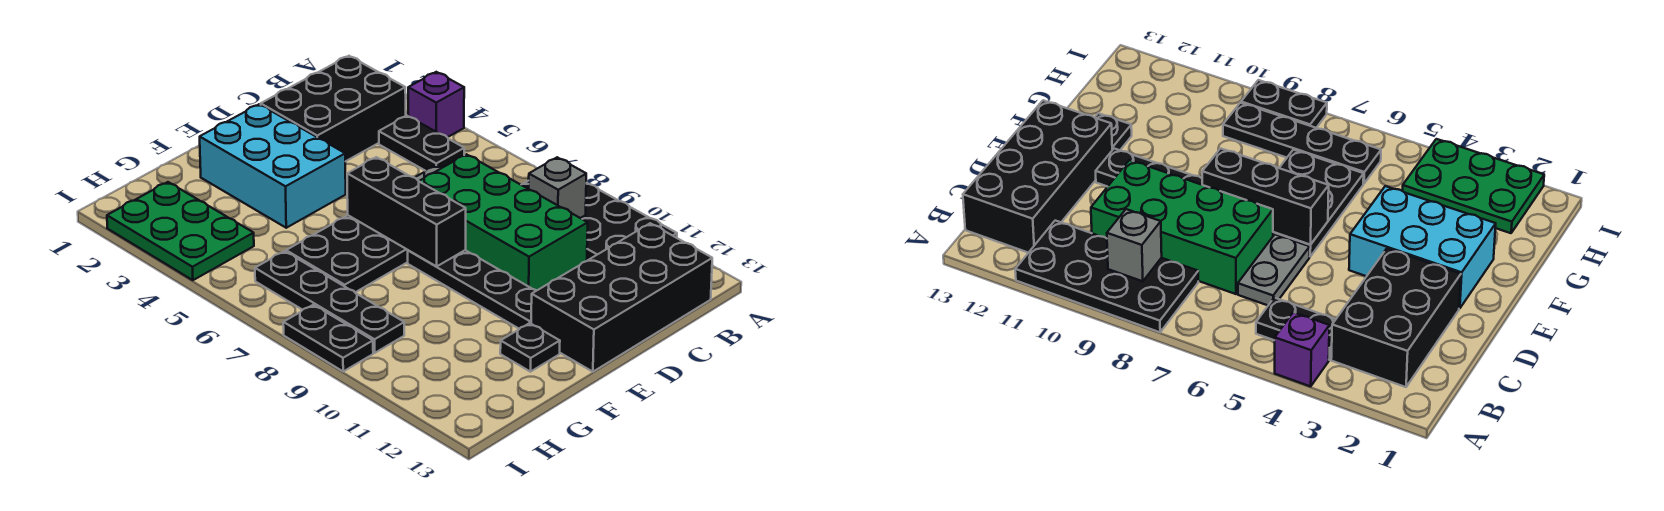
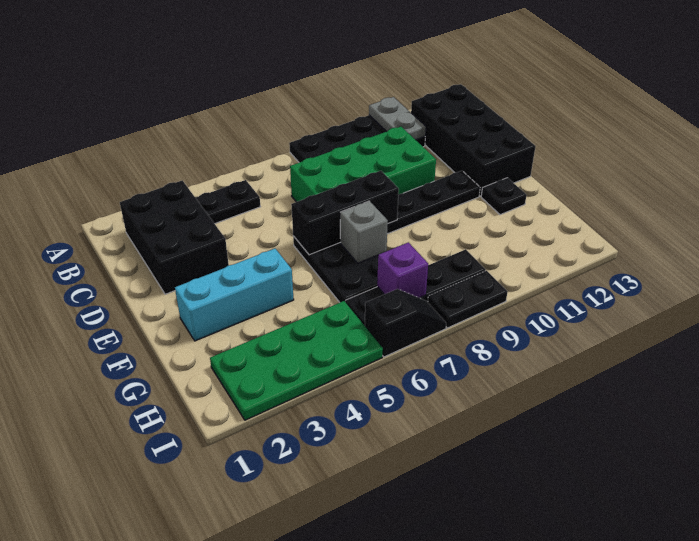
purple 1x1 brick [408,72,464,137] -> purple 1x1 brick moved to [377,242,428,298]
grey 1x1 brick [529,157,586,218] -> grey 1x1 brick moved to [340,201,388,263]
grey 1x2 plate [1238,235,1310,305] -> grey 1x2 plate moved to [369,97,426,140]
cyan 2x3 brick [200,104,346,228] -> cyan 1x3 brick [175,249,294,341]
green 2x3 plate [107,182,254,280] -> green 2x4 plate [210,301,383,420]
none -> black 1x2 slope [365,289,446,357]

